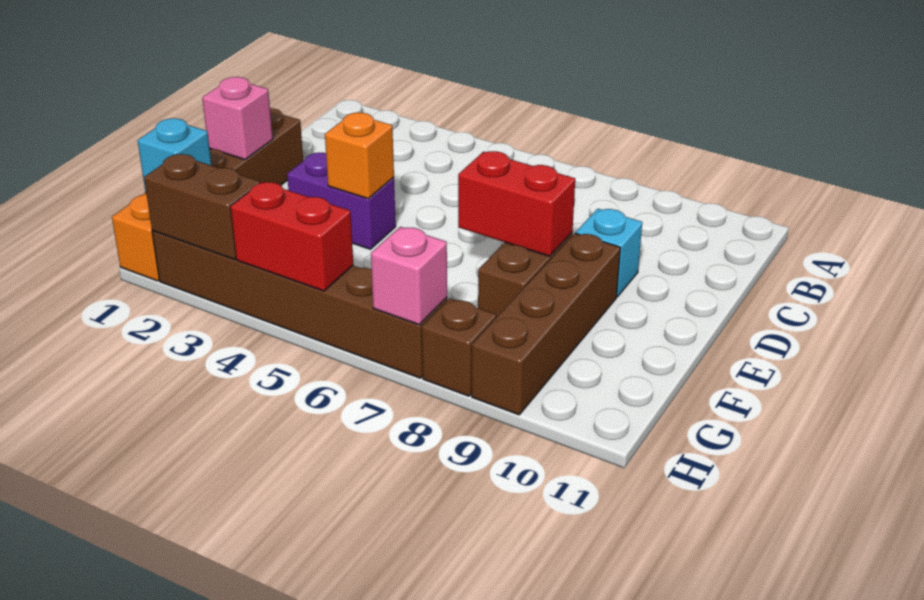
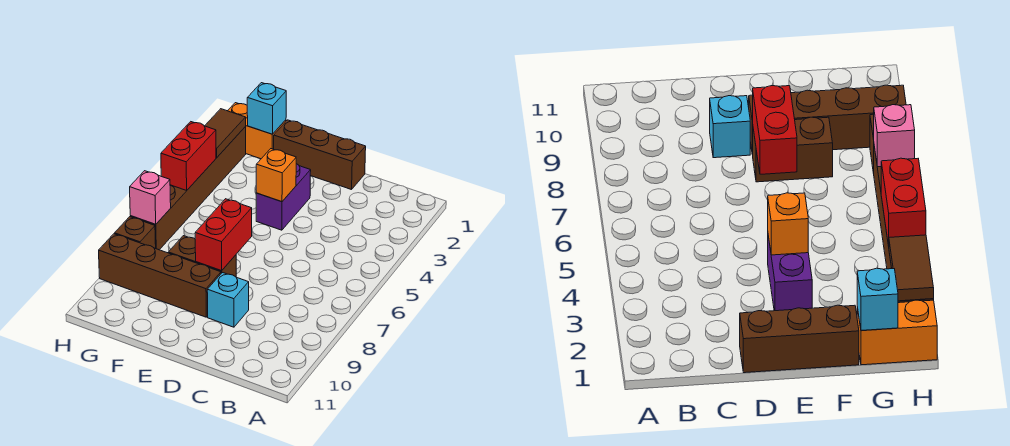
pink 1x1 brick [202,77,273,160] -> none
brown 1x2 brick [144,154,260,259] -> brown 1x2 tile [205,109,246,157]

